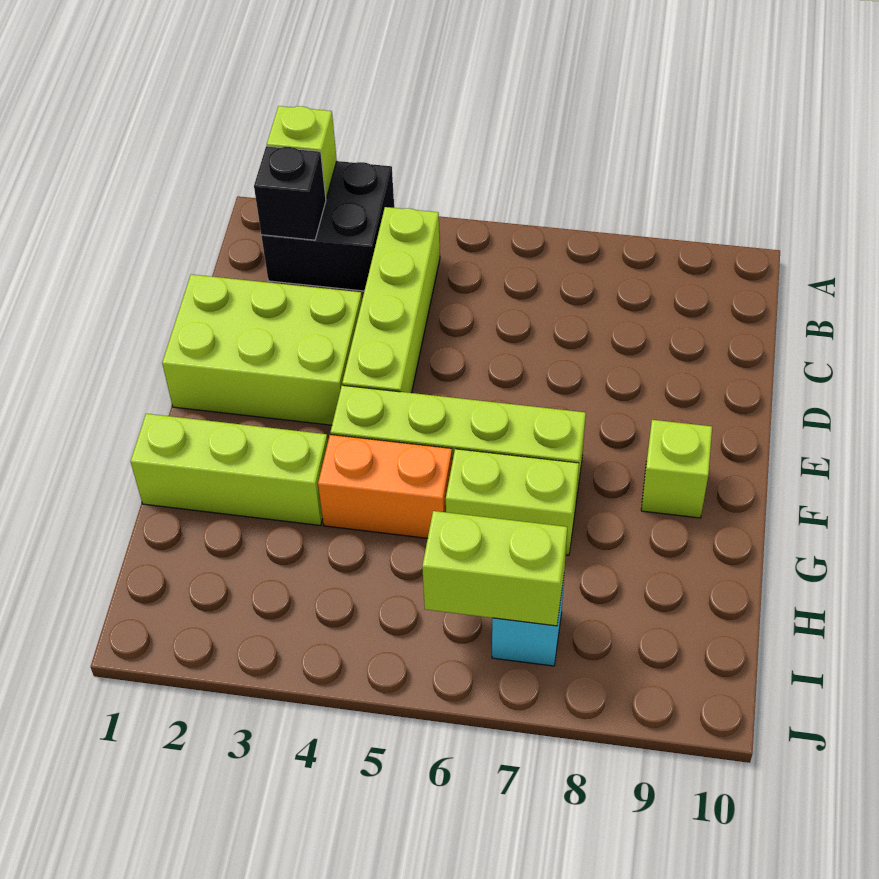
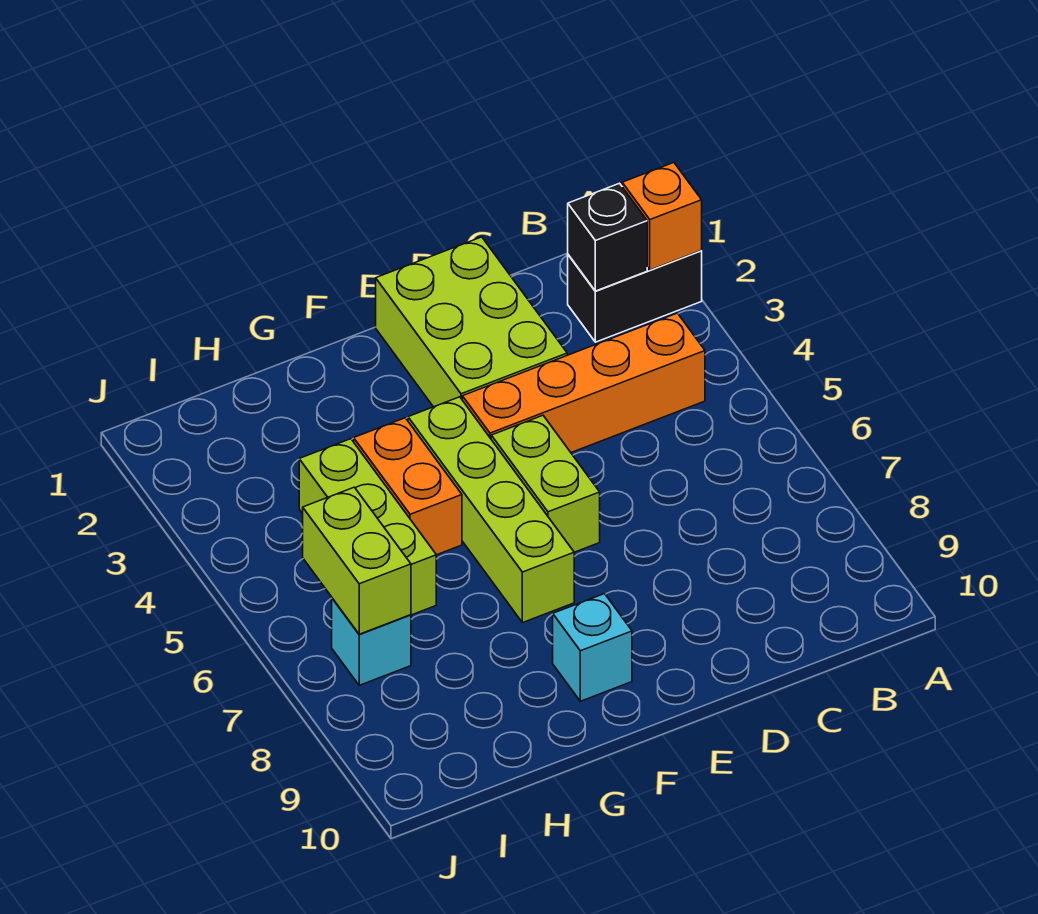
black 2x2 brick [261,161,394,291] -> black 1x2 brick [568,251,702,342]
lime 1x1 brick [267,106,337,198] -> orange 1x1 brick [622,163,702,270]
lime 1x4 brick [342,207,440,393] -> orange 1x4 brick [462,313,705,452]
lime 1x1 brick [641,420,712,518] -> cyan 1x1 brick [553,594,632,701]
lime 1x3 brick [130,414,328,525] -> lime 1x3 brick moved to [299,439,436,615]
lime 1x2 brick [446,449,579,555] -> lime 1x2 brick moved to [491,415,600,552]

